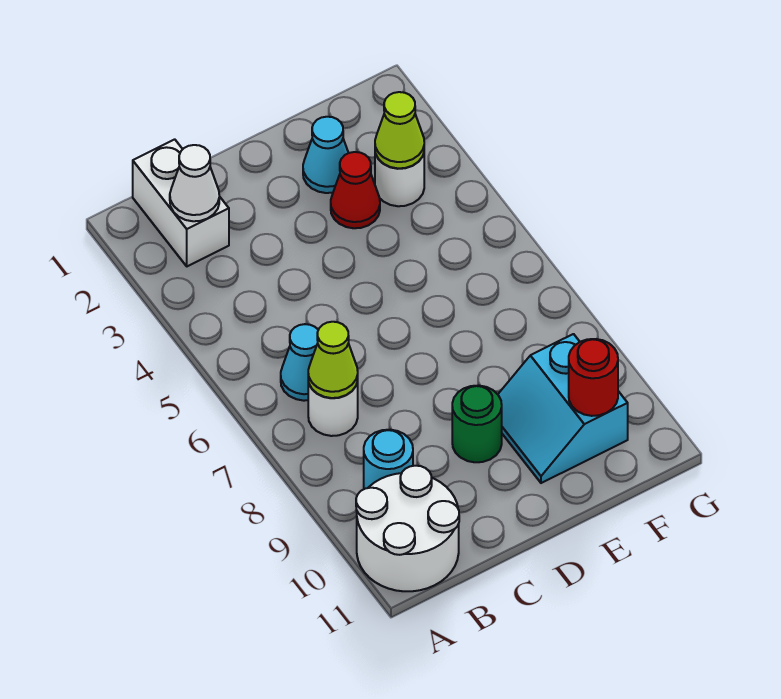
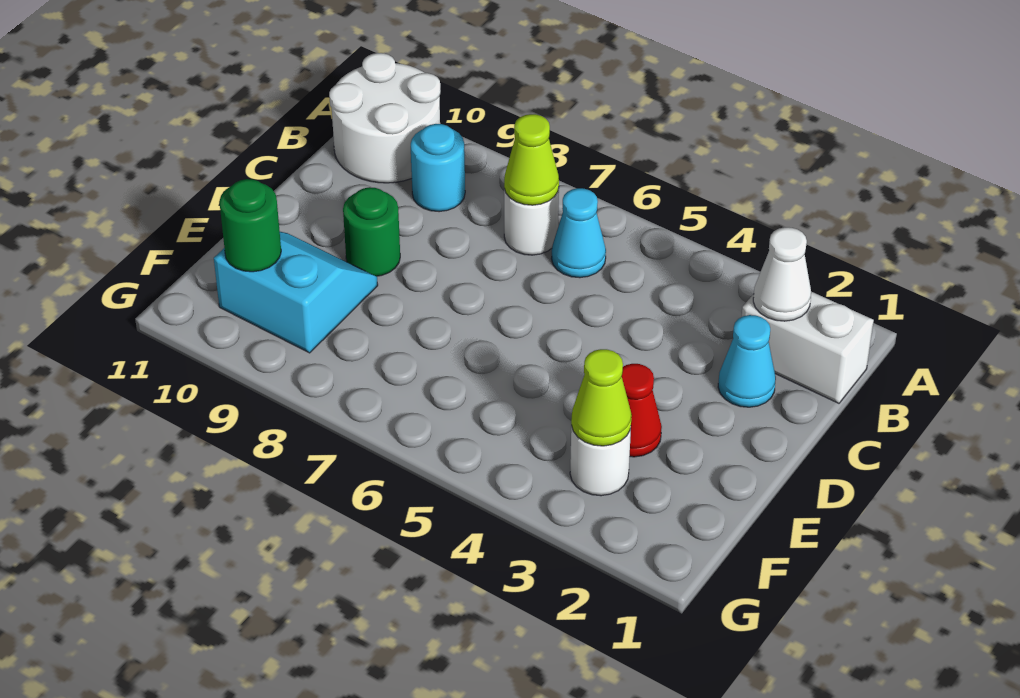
cyan 1x1 cone [303,117,348,193] -> cyan 1x1 cone moved to [718,315,776,407]
red 1x1 round brick [569,339,618,416] -> green 1x1 round brick [219,179,281,272]

